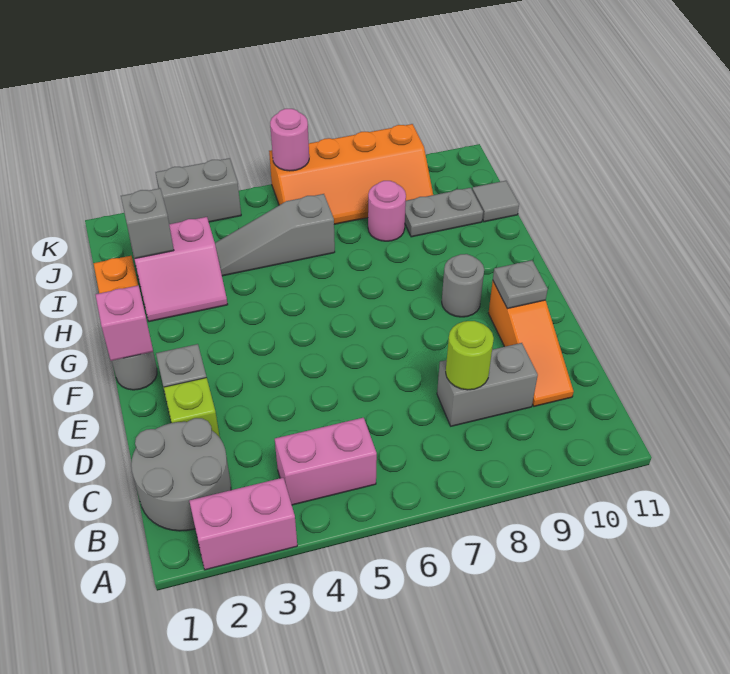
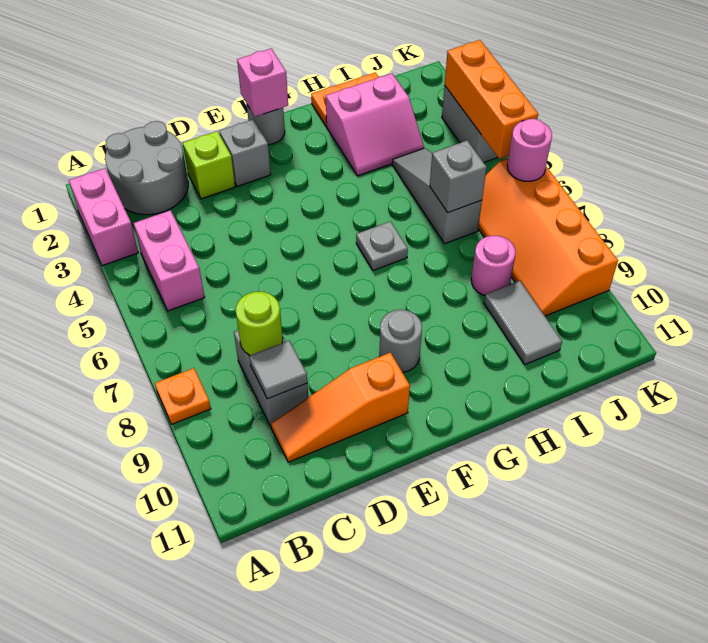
none -> orange 1x1 plate [155,368,211,424]
grey 1x1 plate [493,260,548,309] -> grey 1x1 plate moved to [356,221,408,271]
pink 2x2 slope [133,217,228,322] -> pink 2x2 slope turned to [326,74,424,176]
grey 1x1 brick [121,188,174,259] -> grey 1x1 brick moved to [430,141,487,213]
grey 1x2 plate [405,188,483,237] -> grey 1x2 tile [484,281,562,365]
grey 1x1 tile [472,181,519,222] -> grey 1x1 tile moved to [249,341,307,399]
none -> orange 1x3 brick [445,40,538,159]

